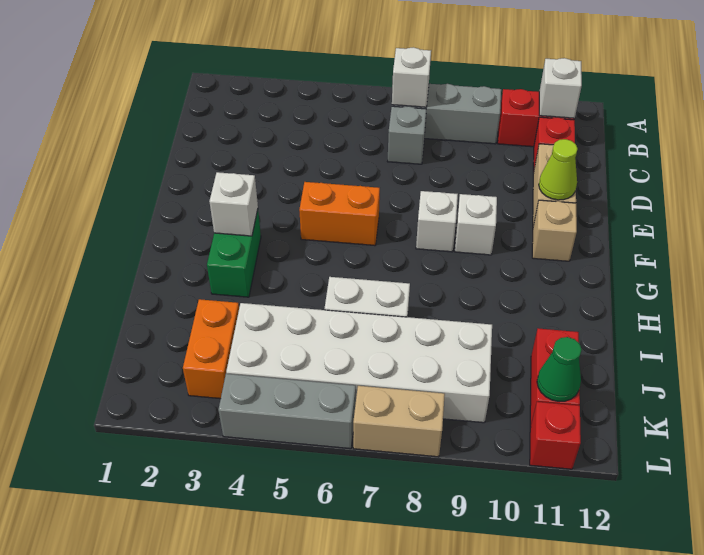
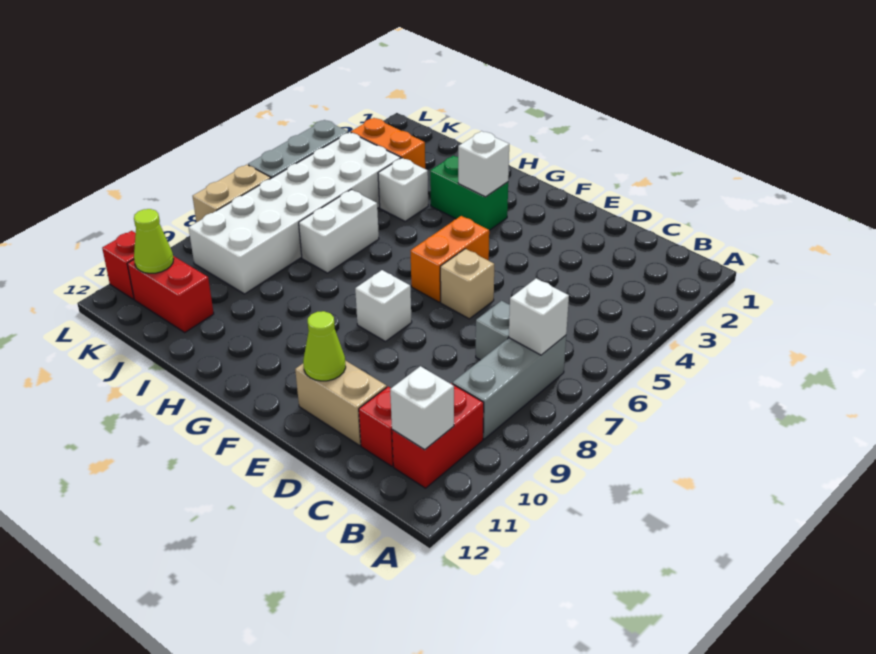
white 1x1 brick [455,194,497,255] -> white 1x1 brick moved to [378,158,428,221]
tan 1x1 brick [532,200,577,261] -> tan 1x1 brick moved to [440,249,494,319]
green 1x1 cone [537,337,582,401] -> lime 1x1 cone [134,209,174,273]

